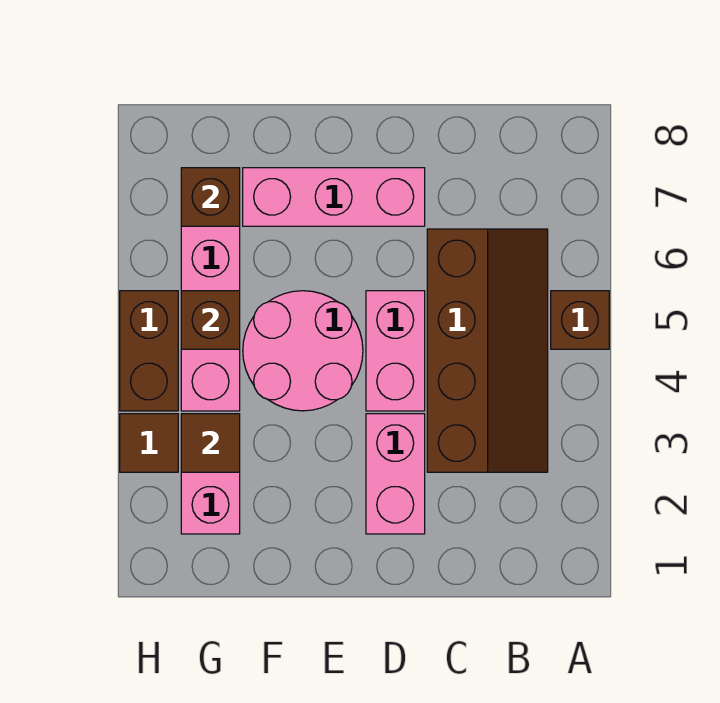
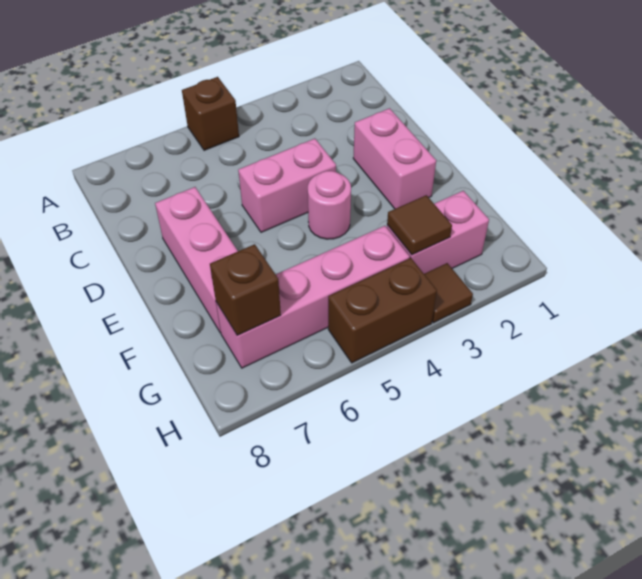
brown 2x4 slope [427,229,548,472] -> none
pink 1x2 brick [366,414,425,534] -> pink 1x2 brick turned to [353,108,436,209]
pink 2x2 round brick [243,291,363,411] -> pink 1x1 round brick [308,171,351,239]
brown 1x1 brick [181,291,240,349] -> none

